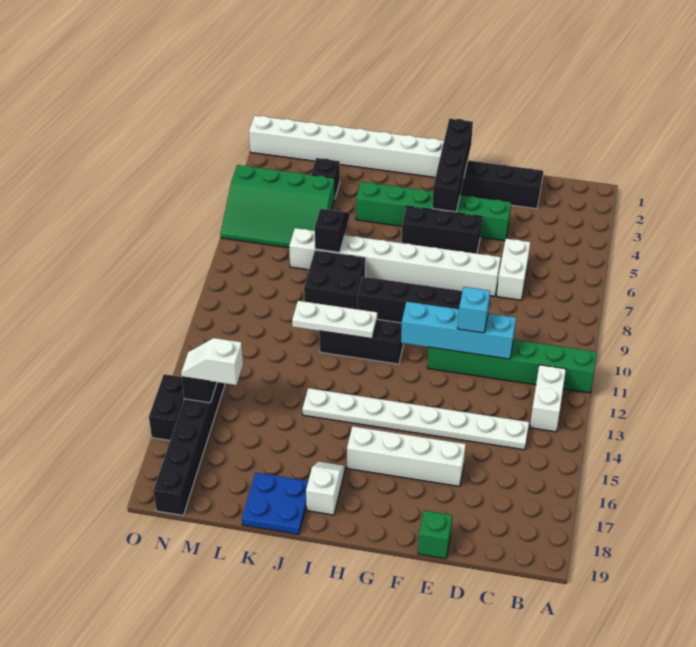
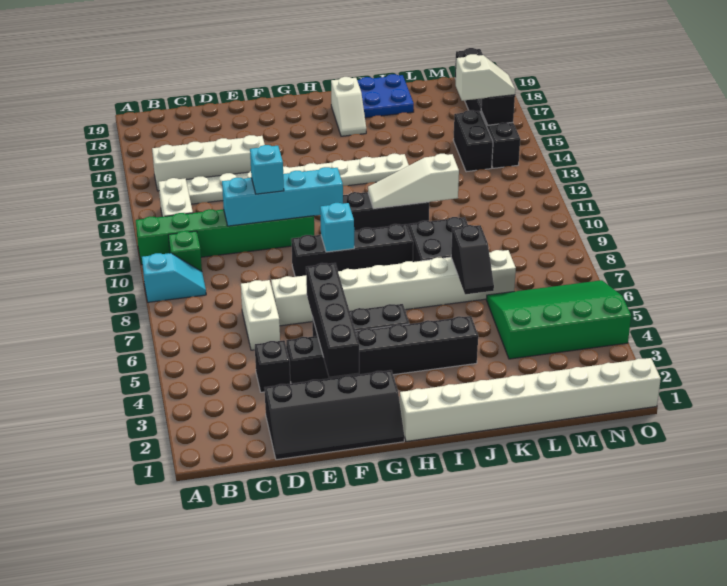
none -> cyan 1x2 slope [142,253,206,302]
green 1x6 brick [356,182,511,241] -> black 1x6 brick [286,316,478,384]
white 1x4 brick [347,426,466,486] -> white 1x4 brick moved to [152,135,265,191]
green 1x1 brick [418,510,452,559] -> green 1x1 brick moved to [169,231,202,272]
black 1x4 brick [432,119,473,212] -> black 1x4 brick moved to [306,263,359,377]
none -> cyan 1x1 brick [320,203,354,252]
white 1x3 plate [292,301,377,339] -> white 1x3 slope [368,154,459,208]
black 1x1 brick [311,158,340,197] -> black 1x1 brick moved to [255,340,290,392]
black 1x2 brick [149,374,184,440] -> black 1x2 brick moved to [453,110,493,172]

